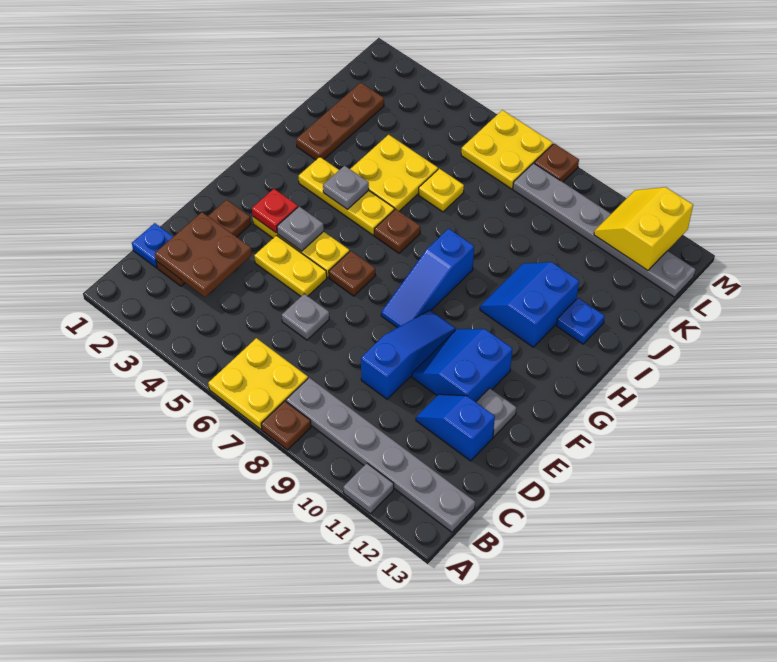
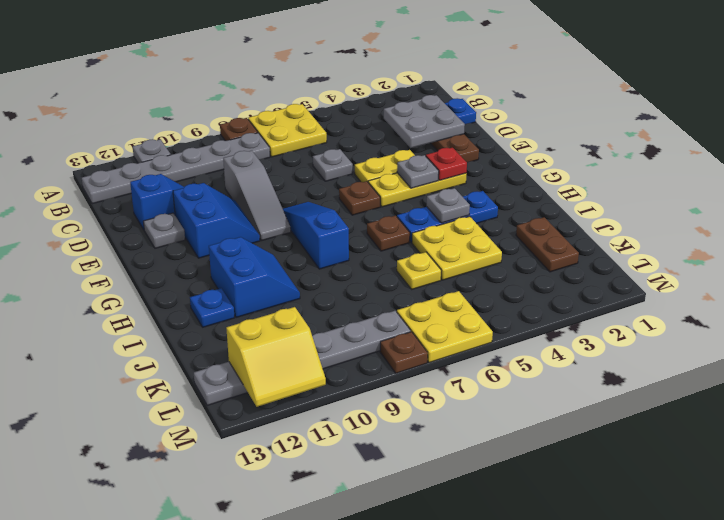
brown 2x2 plate [155,212,252,297] -> grey 2x2 plate [384,95,465,148]
blue 1x3 slope [361,310,455,399] -> grey 1x3 slope [223,151,291,241]
yellow 1x3 plate [299,157,394,235] -> blue 1x3 plate [397,191,498,242]
brown 1x3 plate [296,83,384,160] -> brown 1x2 plate [516,217,579,272]
yellow 2x2 slope [594,187,693,271] -> yellow 2x2 slope turned to [226,307,326,407]

